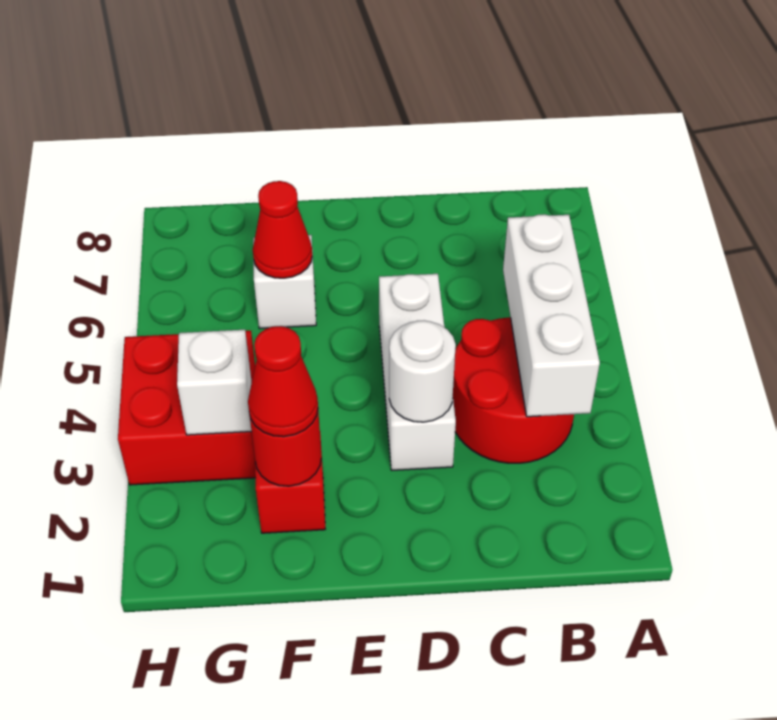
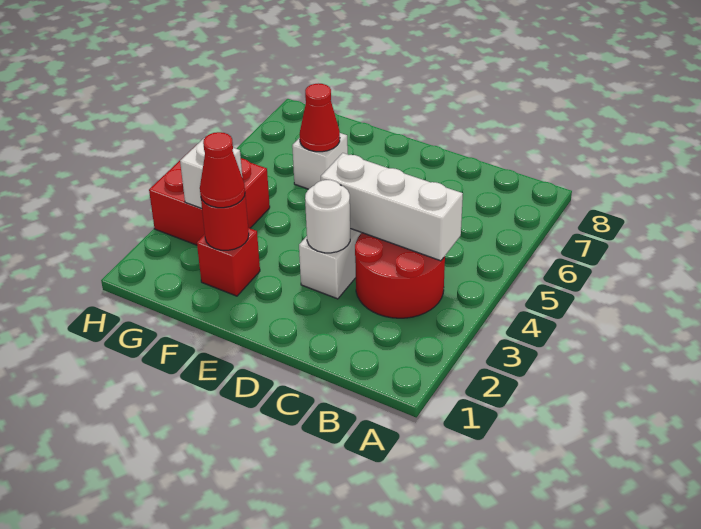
white 1x3 brick [503,214,600,417] -> white 1x3 brick turned to [321,153,463,261]

